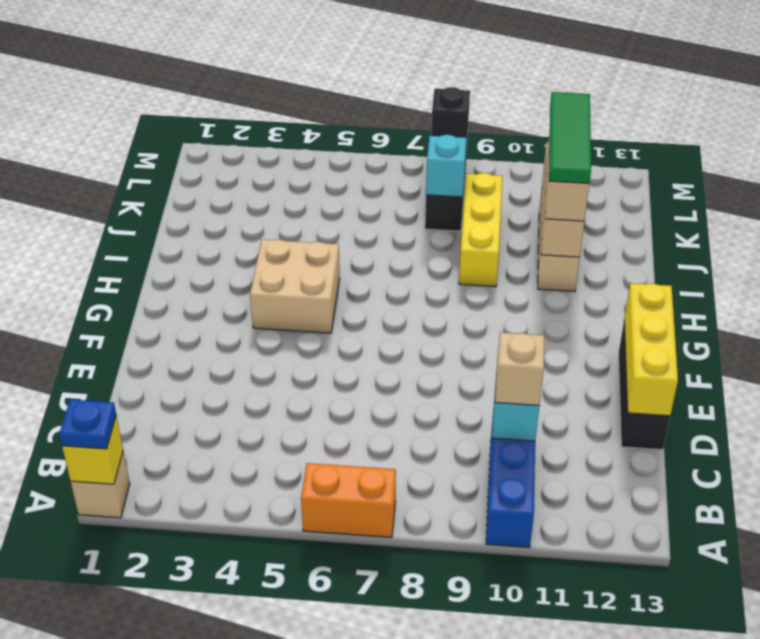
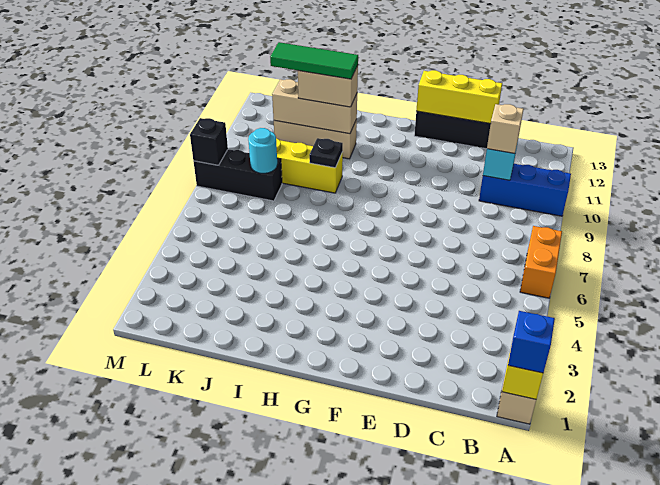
blue 1x1 plate [59,399,116,449] -> blue 1x1 brick [508,311,555,373]
tan 2x2 brick [250,239,340,333] -> none
none -> black 1x1 plate [309,138,343,168]
cyan 1x1 brick [426,135,466,197] -> cyan 1x1 round brick [248,128,277,173]

